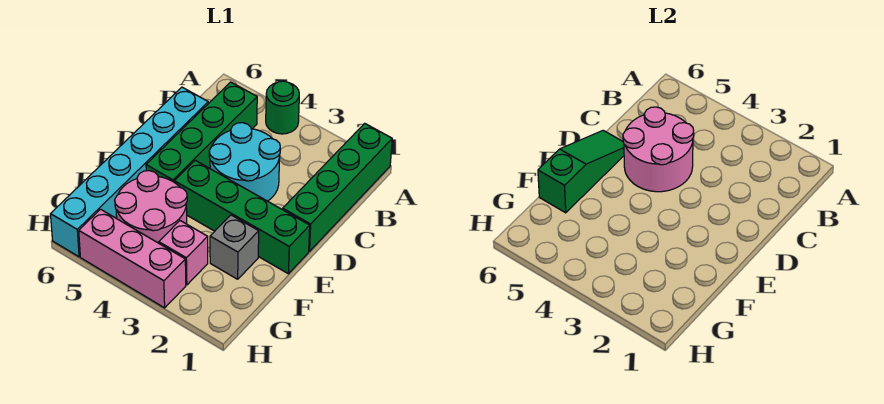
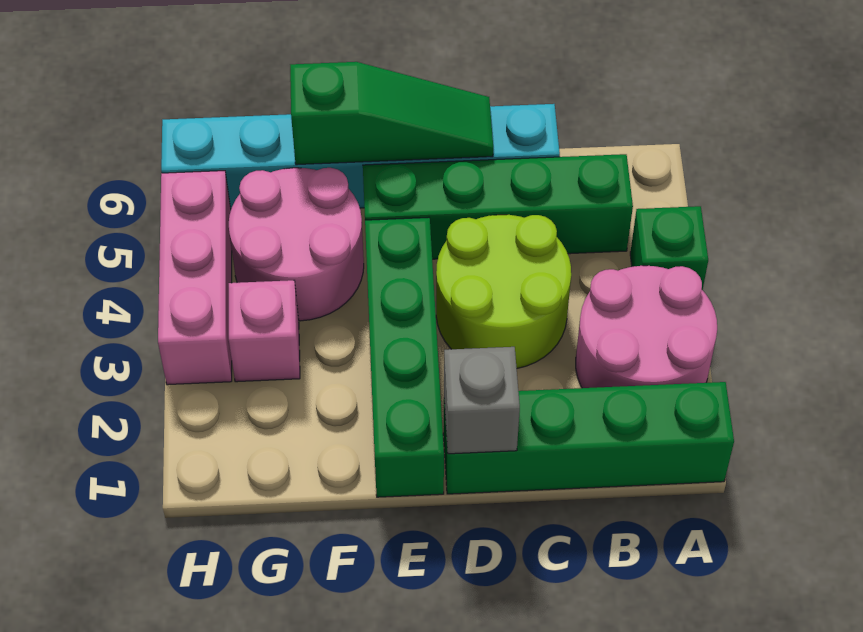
green 1x1 round brick [266,81,299,134] -> green 1x1 brick [630,206,708,290]
cyan 2x2 round brick [209,123,280,201] -> lime 2x2 round brick [436,215,571,368]
pink 2x2 round brick [623,107,694,192] -> pink 2x2 round brick moved to [576,266,717,388]
grey 1x1 brick [210,215,259,279] -> grey 1x1 brick moved to [444,347,520,454]

